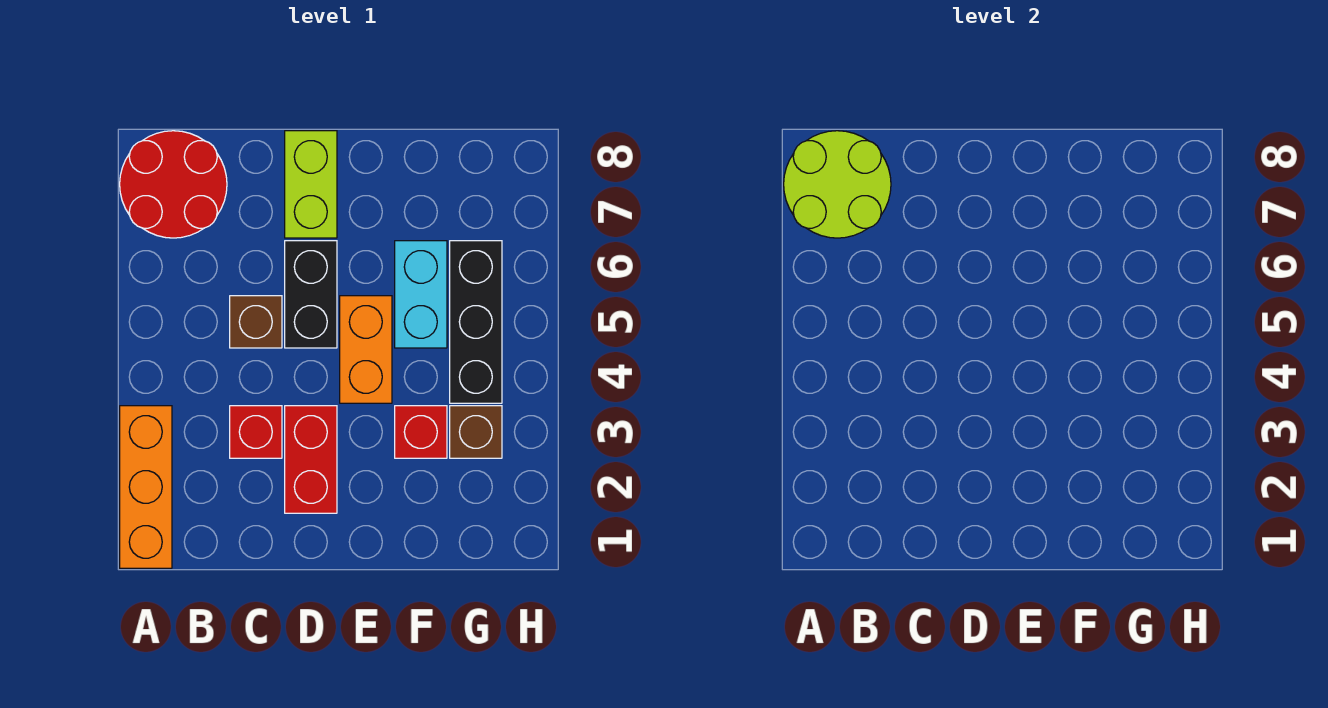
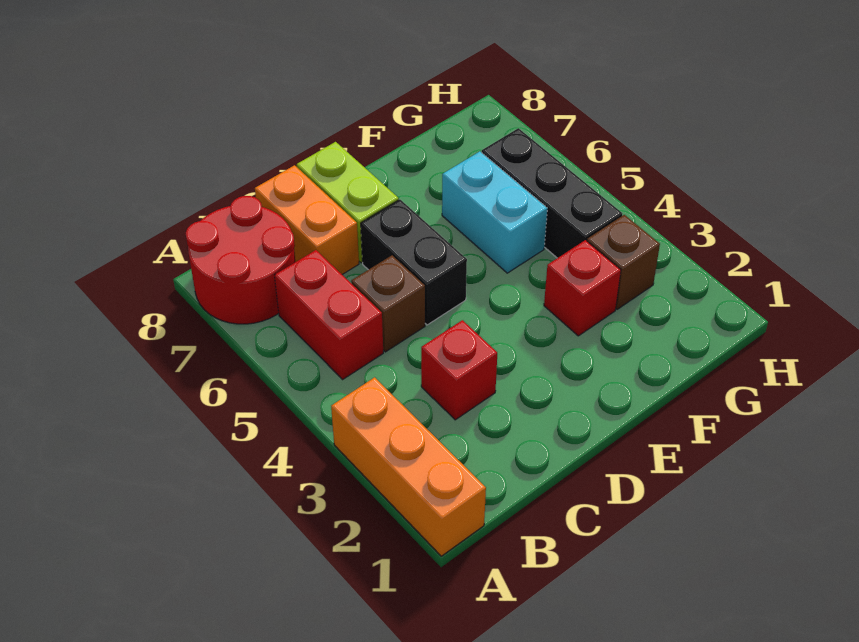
lime 2x2 round brick [784,131,891,238] -> none
red 1x2 brick [285,406,337,513] -> red 1x2 brick moved to [275,250,383,379]
orange 1x2 brick [340,296,392,403] -> orange 1x2 brick moved to [255,165,359,274]

